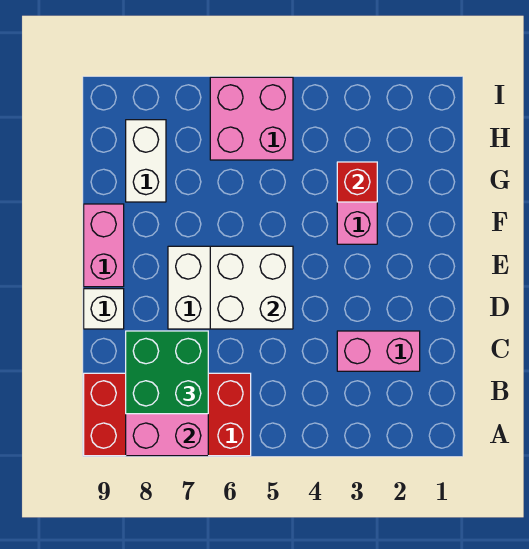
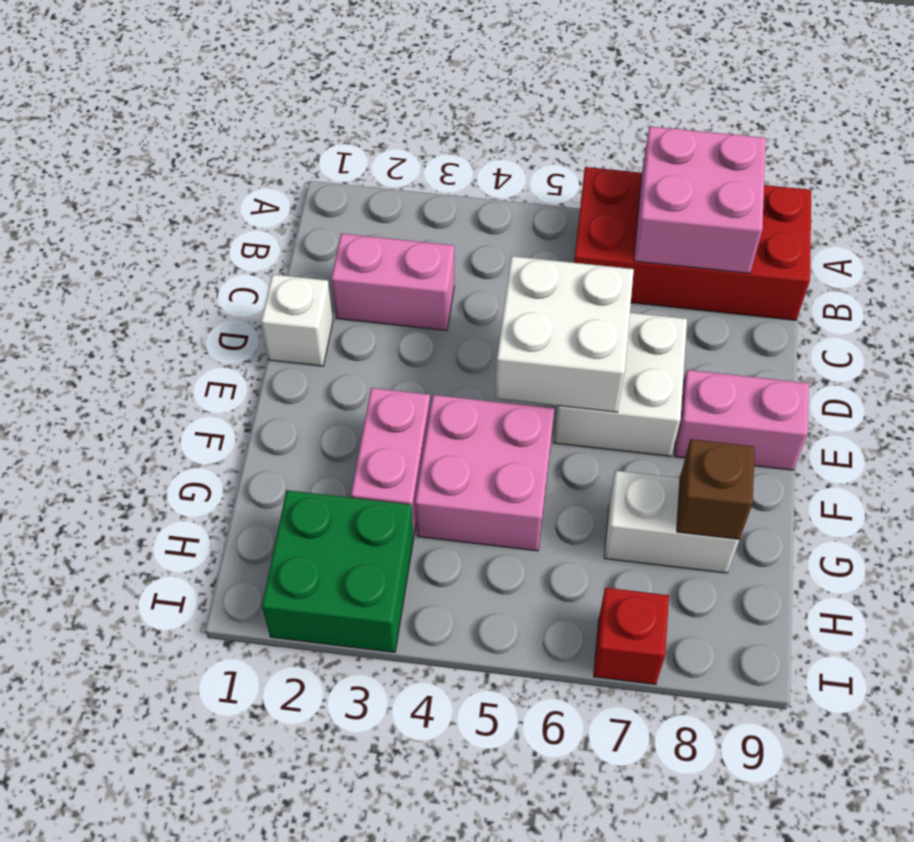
green 2x2 brick [126,331,208,414] -> green 2x2 brick moved to [262,490,414,652]
white 1x1 brick [84,289,124,329] -> white 1x1 brick moved to [261,274,333,366]
pink 1x2 brick [84,204,124,287] -> pink 1x2 brick turned to [674,370,809,470]
red 1x1 brick [337,162,377,202] -> red 1x1 brick moved to [594,588,669,684]
white 1x2 brick [126,120,166,202] -> white 1x2 brick turned to [604,471,739,573]
none -> brown 1x1 brick [677,439,755,540]
pink 2x2 brick [210,77,293,160] -> pink 2x2 brick moved to [415,395,554,551]

